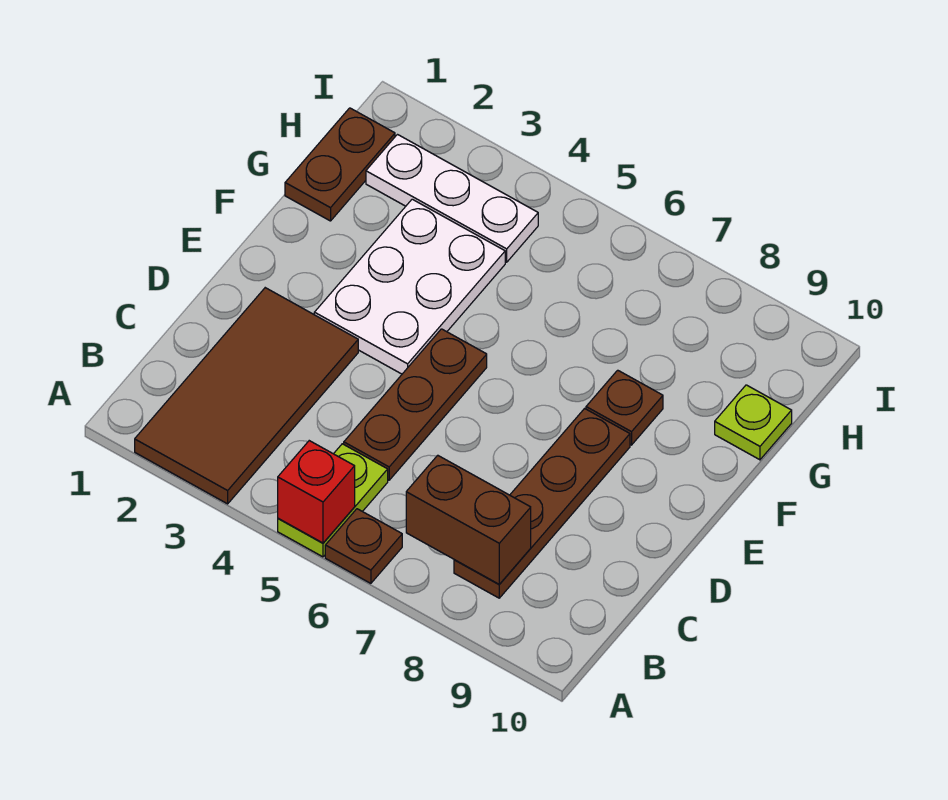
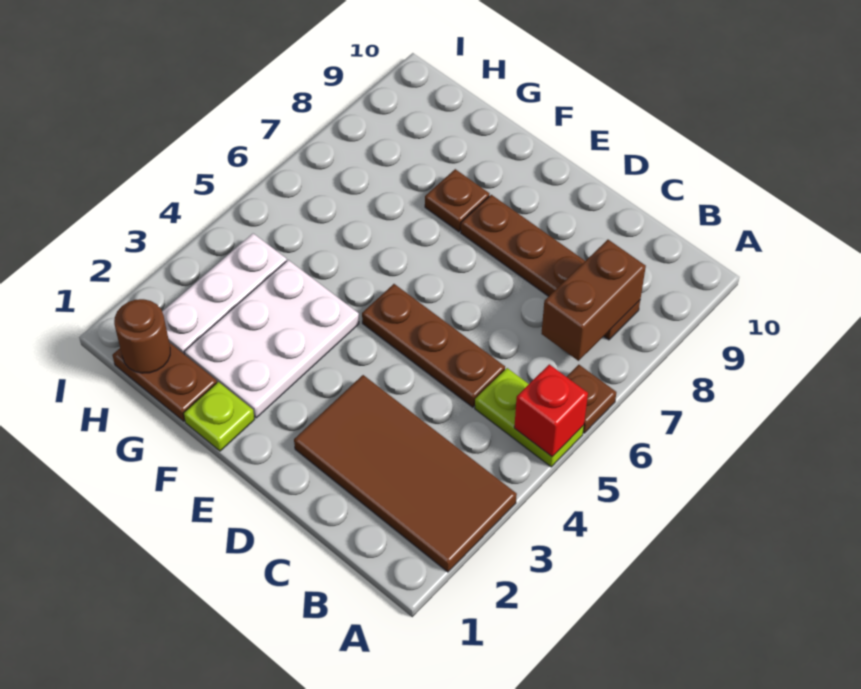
white 2x3 plate [314,199,505,374] -> white 2x3 plate turned to [184,260,359,418]
lime 1x1 plate [715,385,792,460] -> lime 1x1 plate moved to [184,382,255,451]
none -> brown 1x1 round brick [114,299,170,373]

